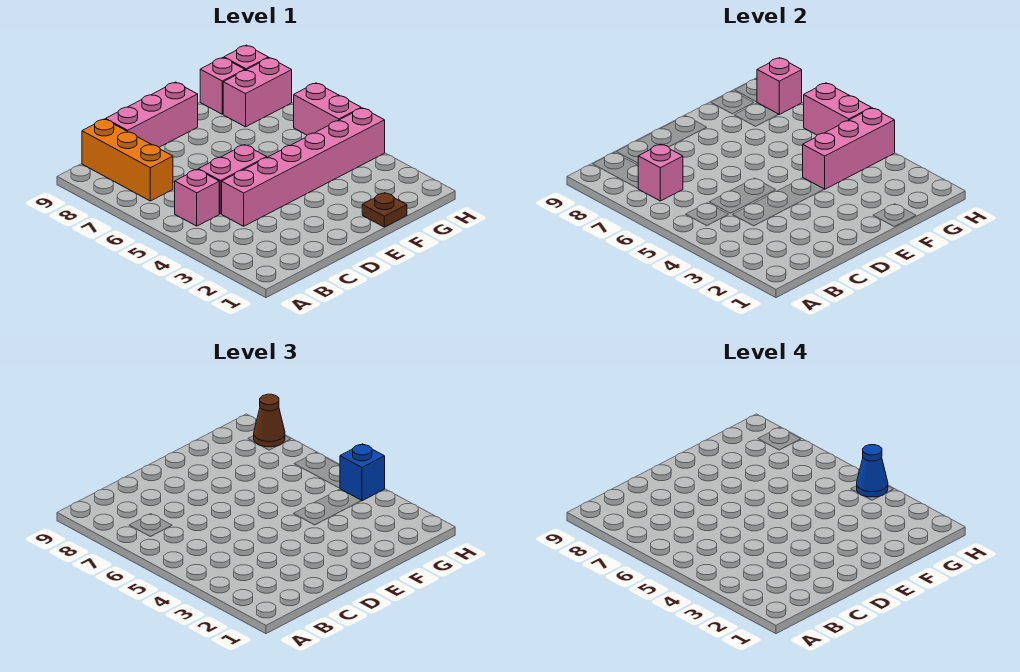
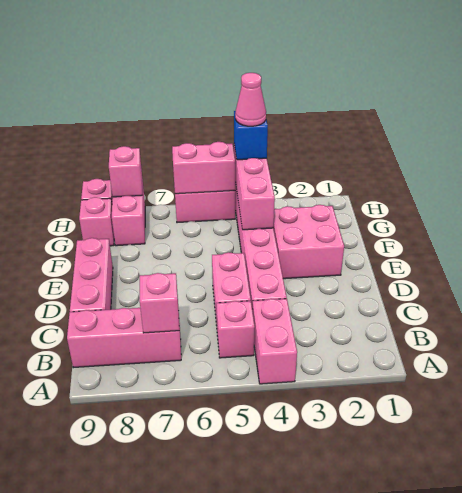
none -> pink 1x2 brick [252,299,297,384]
orange 1x3 brick [82,119,173,201] -> pink 1x3 brick [67,308,181,368]
none -> pink 2x2 brick [273,205,344,279]
brown 1x1 plate [362,193,407,227] -> none
blue 1x1 cone [857,445,888,497] -> pink 1x1 cone [235,73,266,126]
brown 1x1 cone [254,394,285,447] -> none

